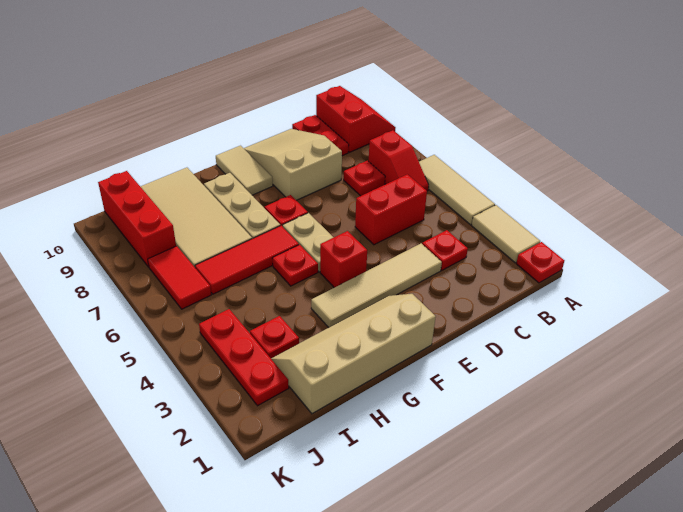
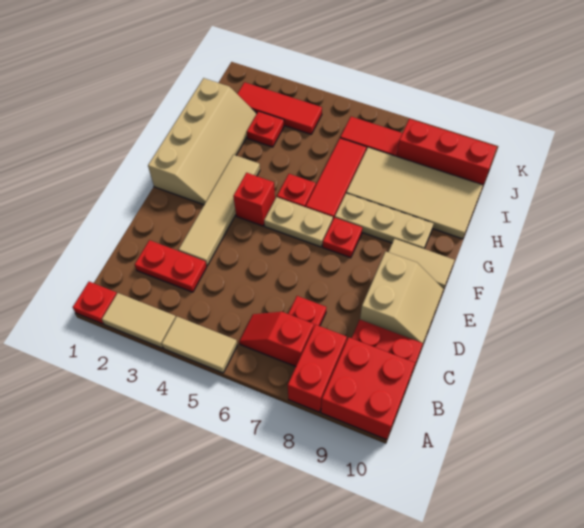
tan 1x3 tile [419,155,495,225] -> tan 1x2 tile [162,317,237,373]
red 2x2 slope [316,86,396,152] -> red 2x2 brick [321,337,415,440]
red 1x1 plate [422,230,468,270] -> red 1x2 plate [135,240,207,292]
red 1x2 brick [355,174,427,245] -> red 1x2 brick moved to [288,325,347,412]
tan 2x3 slope [244,129,342,200] -> tan 2x2 slope [360,251,444,343]
red 1x3 plate [199,309,289,406] -> red 1x3 tile [237,82,322,134]

